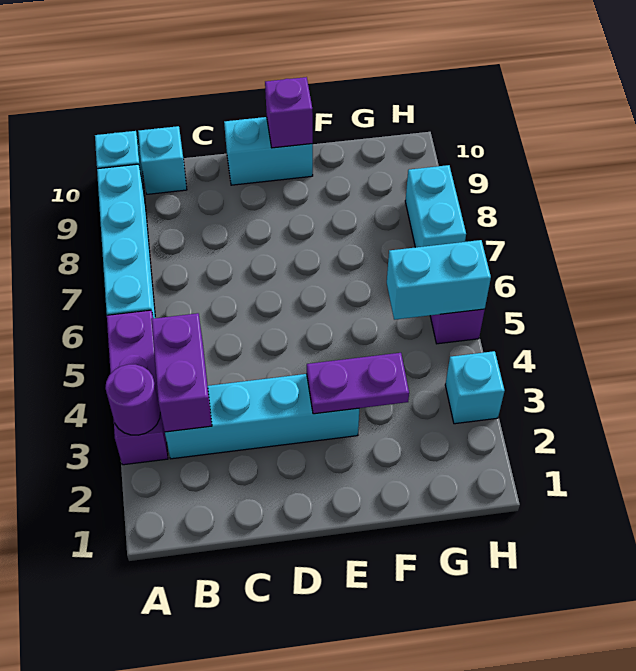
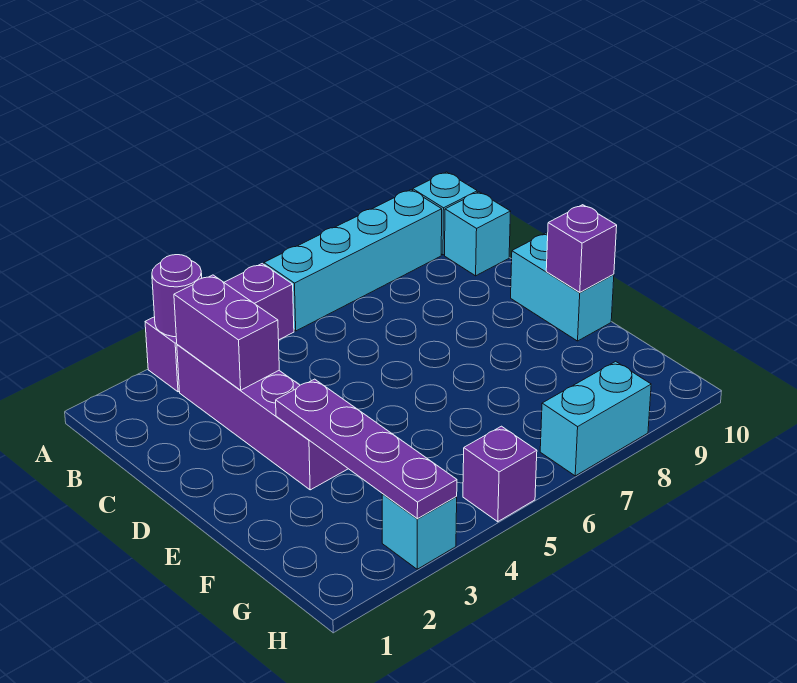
cyan 1x4 brick [165,374,359,459] -> purple 1x4 brick [177,345,348,490]
purple 1x2 brick [151,313,212,432] -> purple 1x2 brick turned to [174,275,279,390]
purple 1x2 plate [307,353,409,414] -> purple 1x4 plate [276,379,457,519]
cyan 1x2 brick [387,240,491,320] -> none

